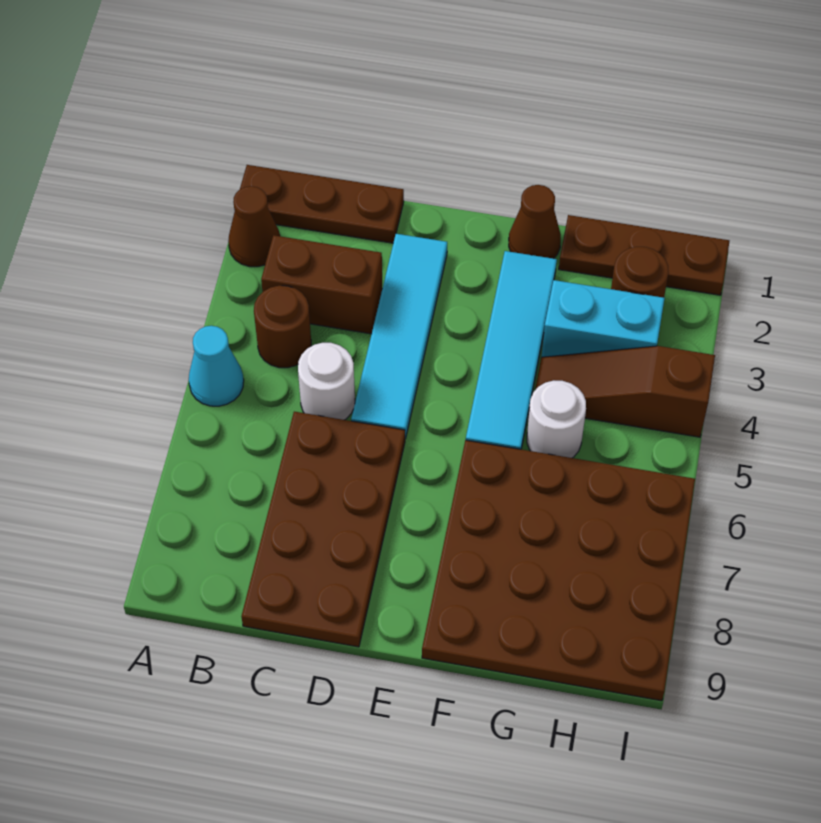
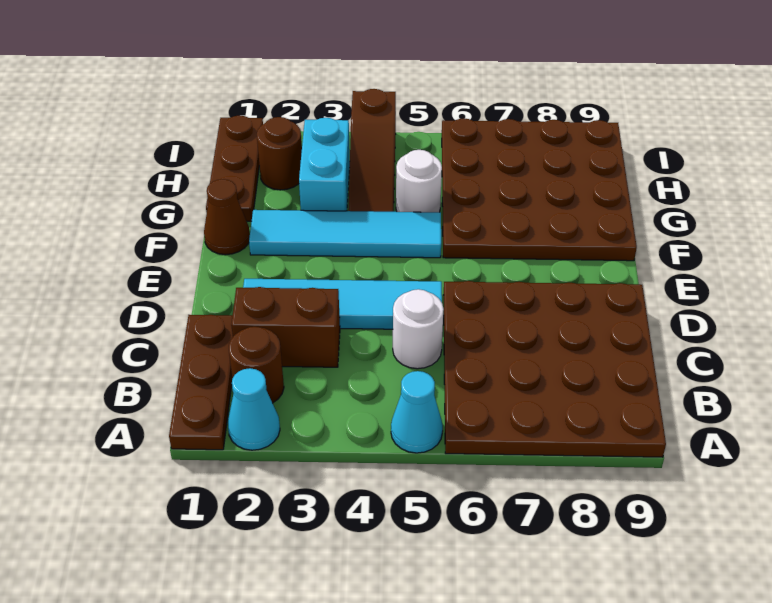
brown 1x1 cone [228,186,280,267] -> cyan 1x1 cone [228,368,280,450]
brown 1x2 brick [261,235,382,334] -> brown 1x2 brick turned to [231,287,340,367]
brown 1x1 round brick [254,286,311,368] -> brown 1x1 round brick moved to [229,327,284,403]
brown 2x4 plate [241,412,405,647] -> brown 4x4 plate [443,281,666,457]

